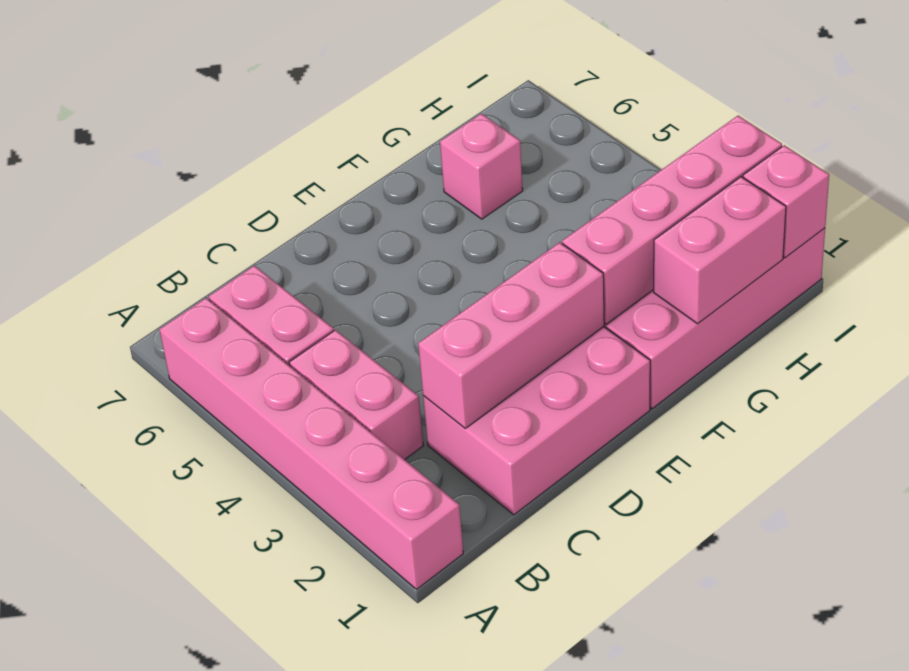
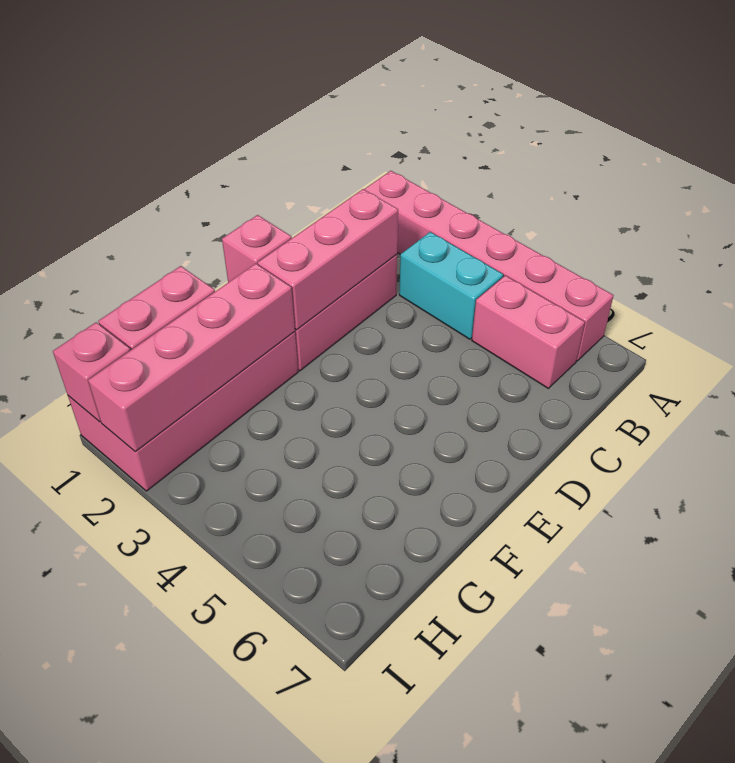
pink 1x2 brick [289,330,424,460] -> cyan 1x2 brick [399,232,503,339]
pink 1x1 brick [440,114,523,219] -> pink 1x1 brick moved to [222,215,292,282]

